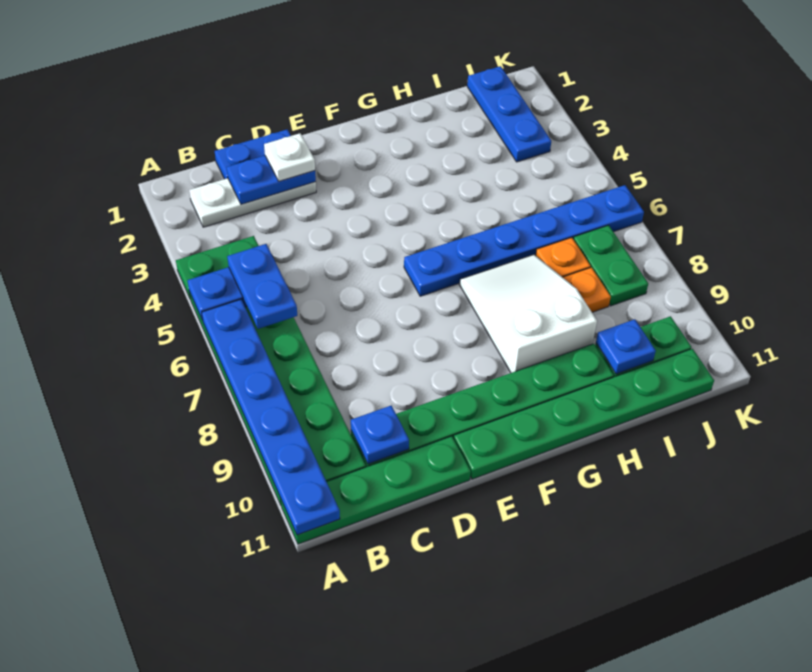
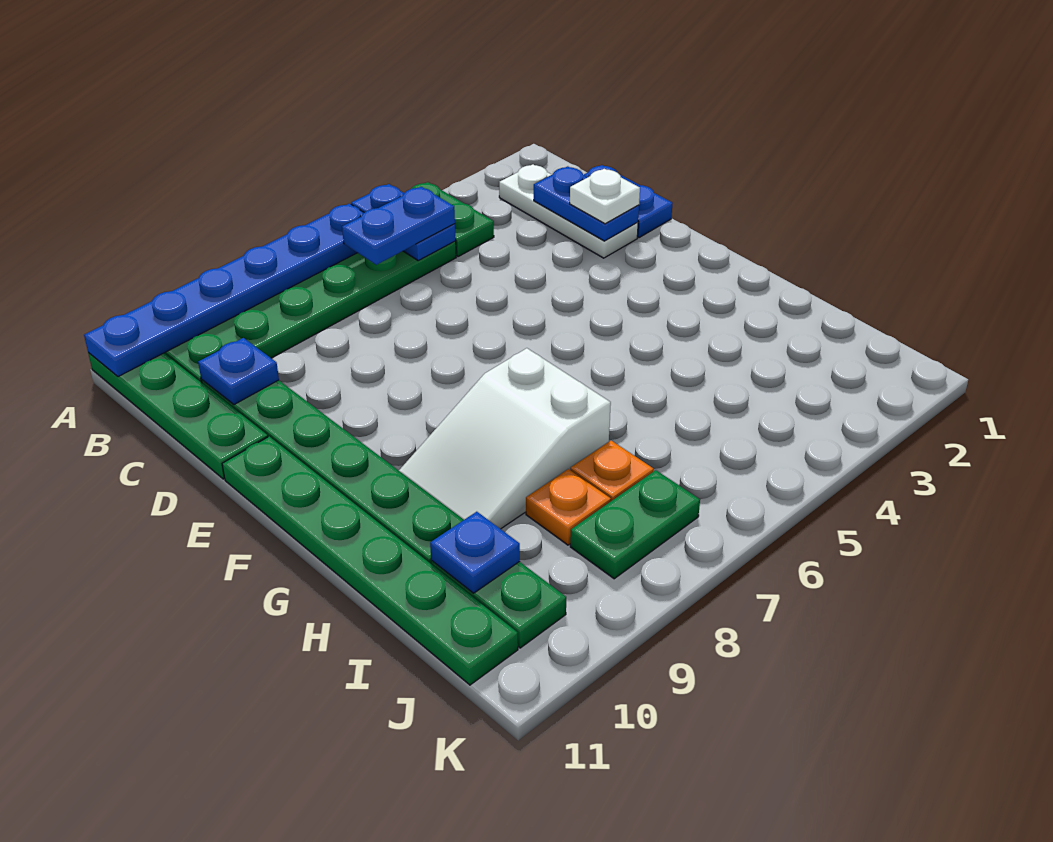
blue 1x6 plate [404,185,644,296] -> none
white 2x3 slope [460,255,597,373] -> white 2x3 slope turned to [399,348,611,529]
blue 1x3 plate [467,66,551,162] -> none

